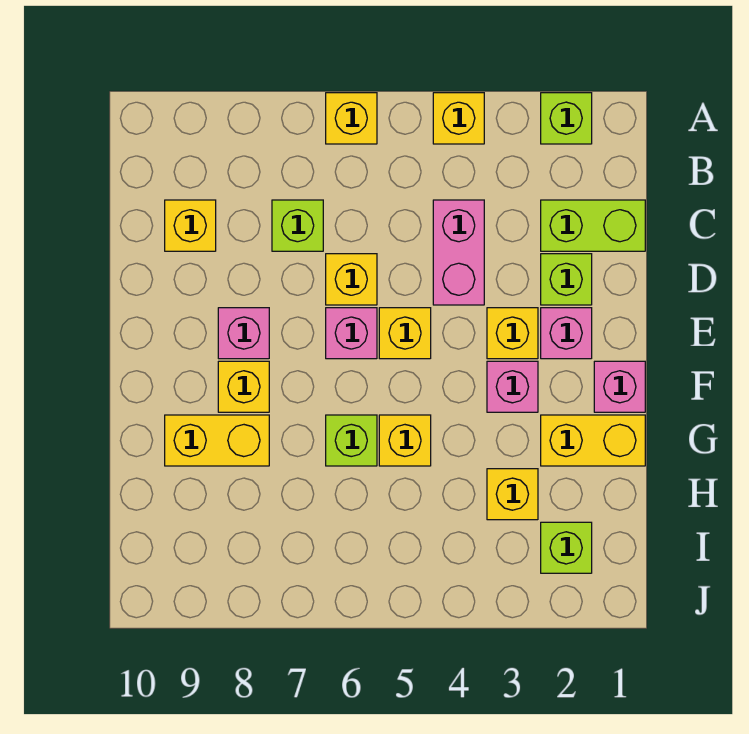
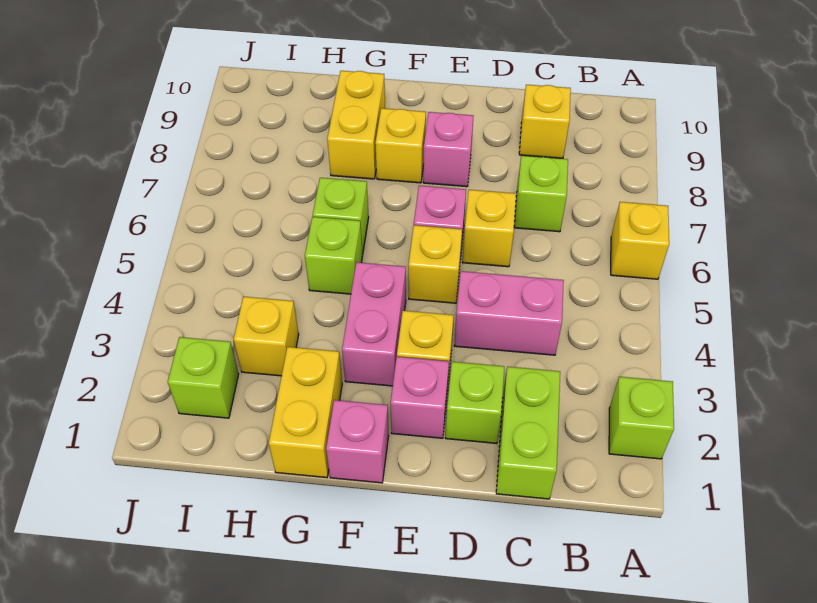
yellow 1x1 brick [433,93,484,144] -> none
pink 1x1 brick [487,361,538,412] -> pink 1x2 brick [342,262,406,386]
yellow 1x1 brick [379,415,431,466] -> lime 1x1 brick [305,217,362,294]

